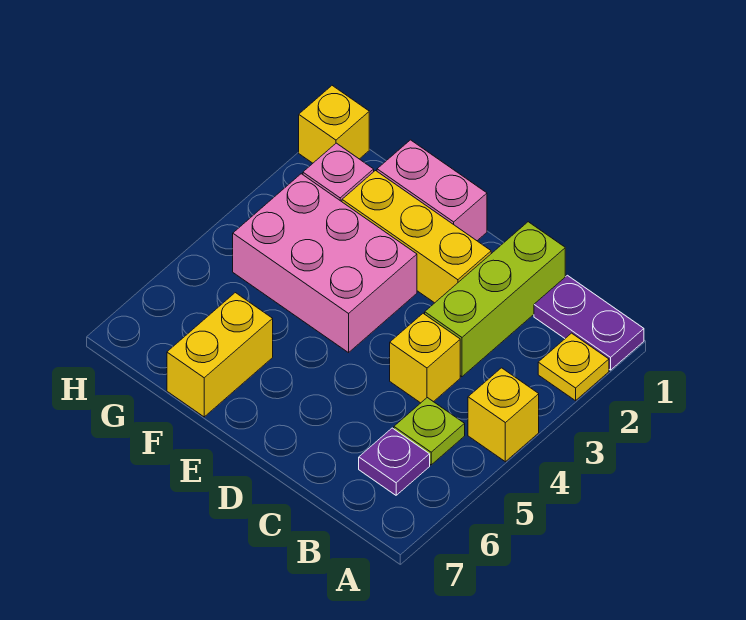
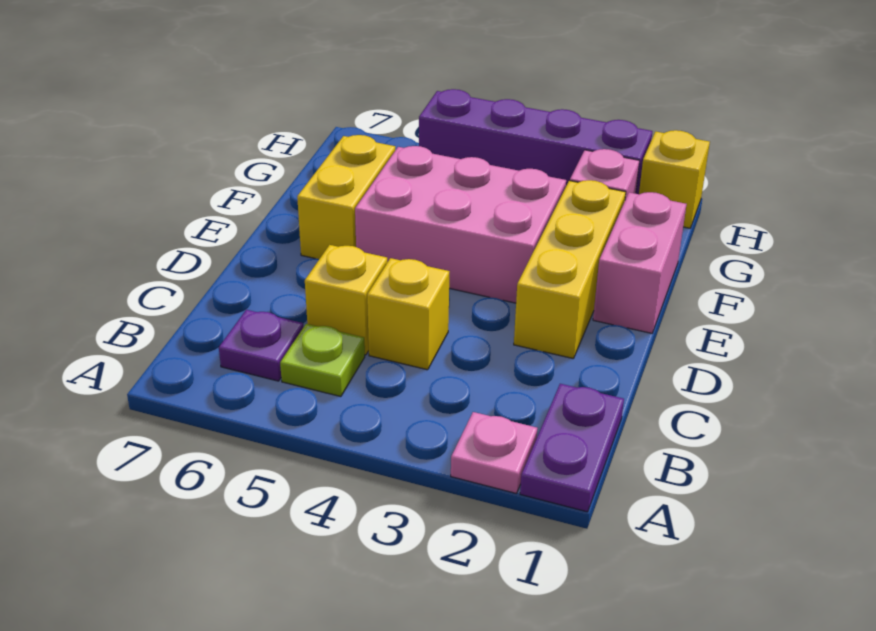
yellow 1x1 plate [538,333,609,401] -> pink 1x1 plate [451,412,537,494]
yellow 1x1 brick [468,368,539,462] -> yellow 1x1 brick moved to [305,245,387,355]
lime 1x3 brick [425,222,565,377] -> none
pink 2x3 brick [233,174,417,353] -> pink 2x3 brick turned to [355,146,566,303]
yellow 1x2 brick [167,293,273,417] -> yellow 1x2 brick turned to [297,135,395,259]
none -> purple 1x4 brick [419,89,652,194]

